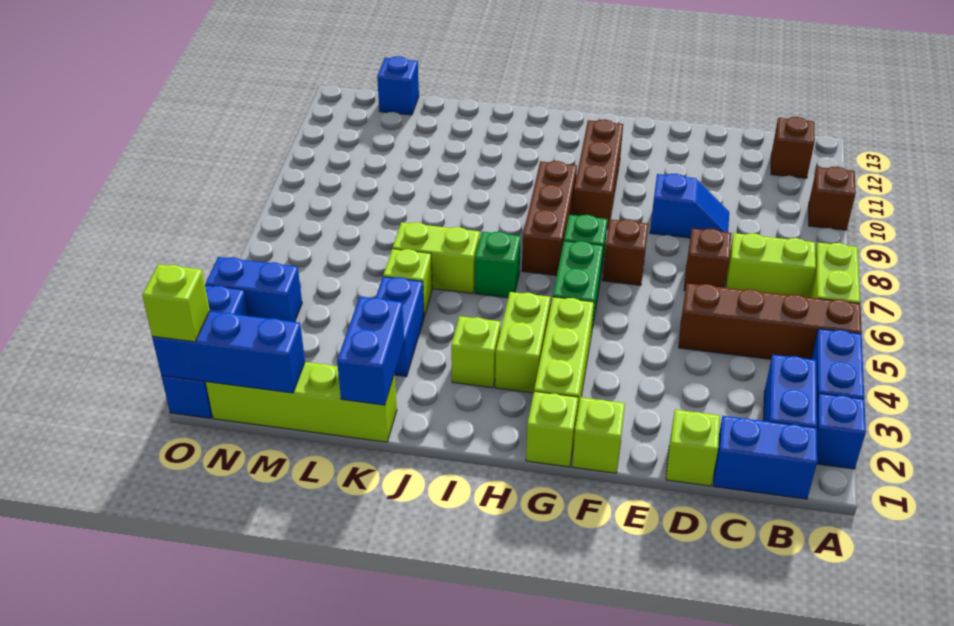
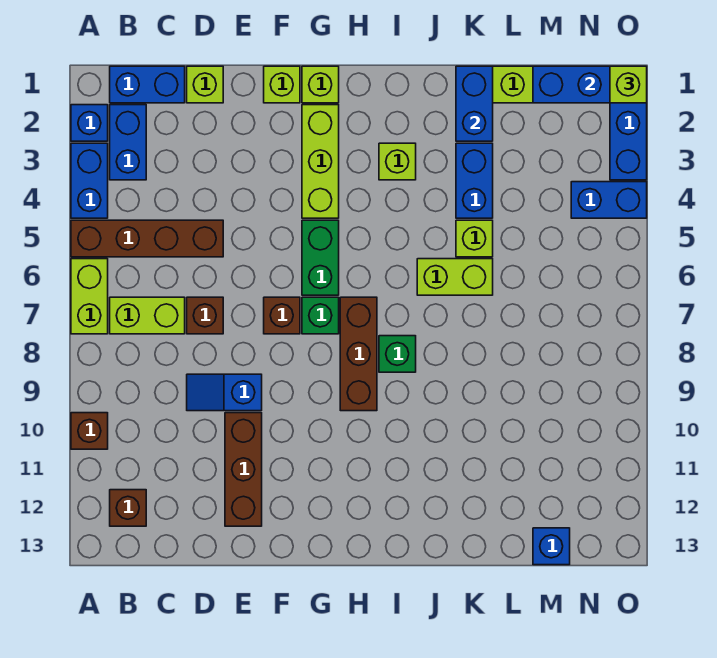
brown 1x3 brick [573,119,623,229] -> brown 1x3 brick moved to [225,413,262,526]
lime 1x2 brick [495,292,551,393] -> none
green 1x1 brick [475,232,521,298] -> green 1x1 brick moved to [379,336,416,372]

